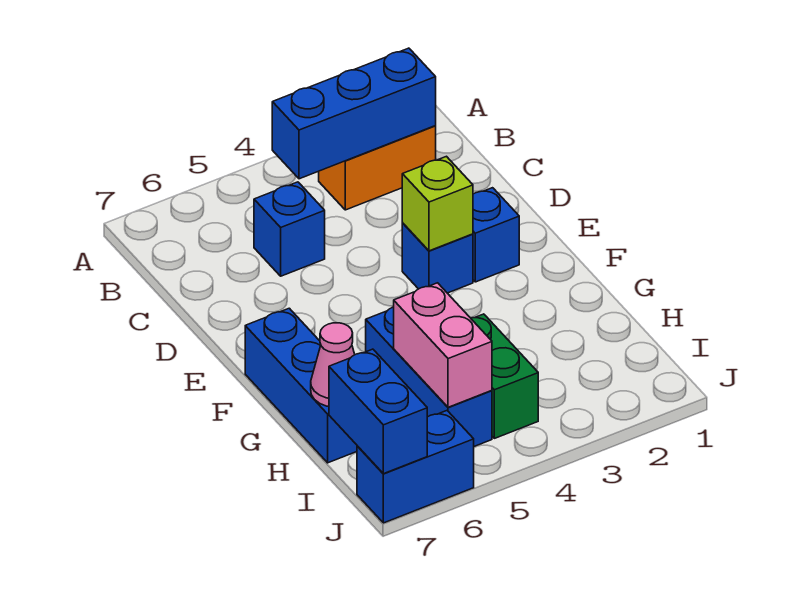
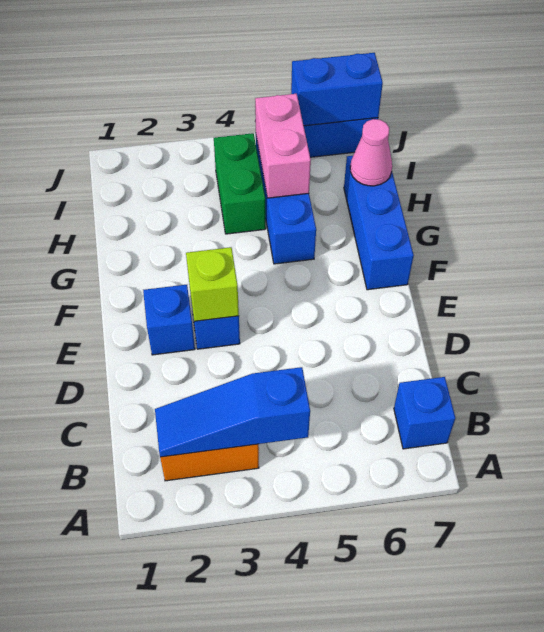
blue 1x3 brick [272,48,436,179] -> blue 1x3 slope [155,367,310,457]
blue 1x1 brick [254,182,325,276] -> blue 1x1 brick moved to [394,377,455,449]
blue 1x2 brick [329,349,427,474] -> blue 1x2 brick turned to [291,53,383,126]

